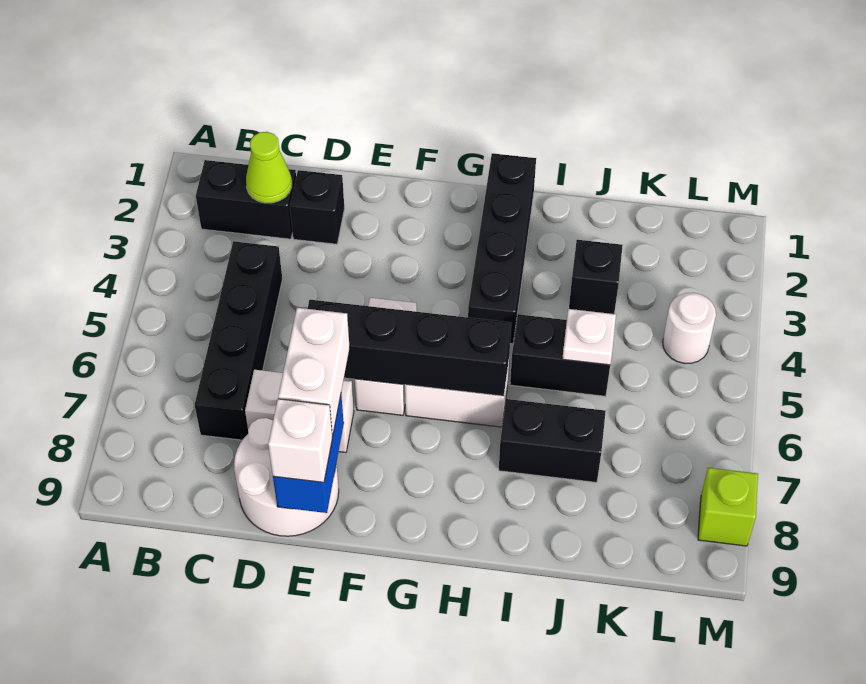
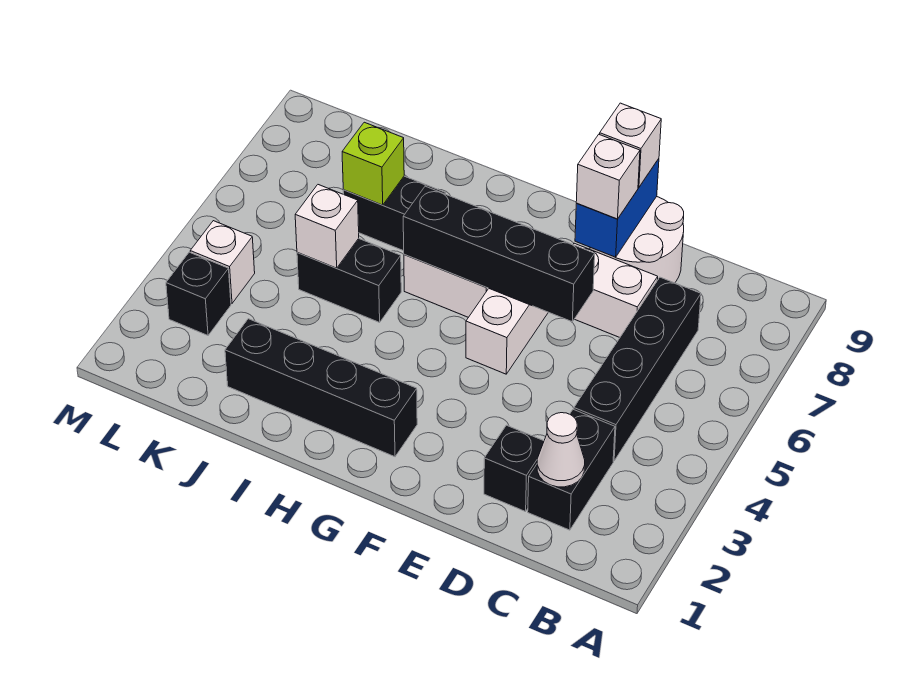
black 1x2 brick [196,160,296,239] -> black 1x2 brick turned to [528,409,615,530]
lime 1x1 cone [246,132,292,203] -> white 1x1 cone [537,413,585,487]
white 1x2 brick [278,308,350,435] -> white 1x1 brick [576,134,640,219]
black 1x4 brick [468,153,536,344] -> black 1x4 brick turned to [225,319,417,457]
black 1x1 brick [569,240,623,314] -> black 1x1 brick moved to [166,252,231,335]
white 1x1 plate [562,309,616,365] -> white 1x1 brick [295,185,359,268]
white 1x1 round brick [663,293,716,364] -> white 1x1 brick [190,221,255,303]
lime 1x1 brick [698,468,758,546] -> lime 1x1 brick moved to [342,122,404,205]

